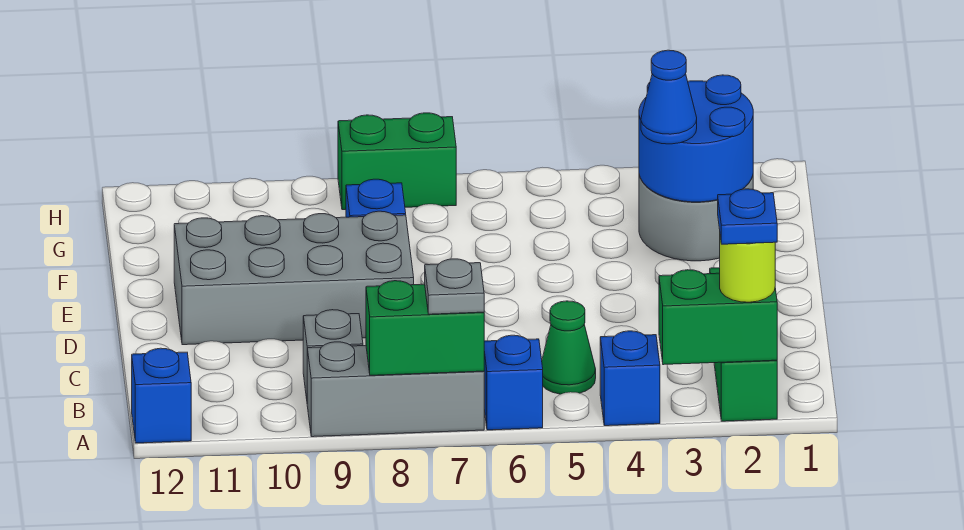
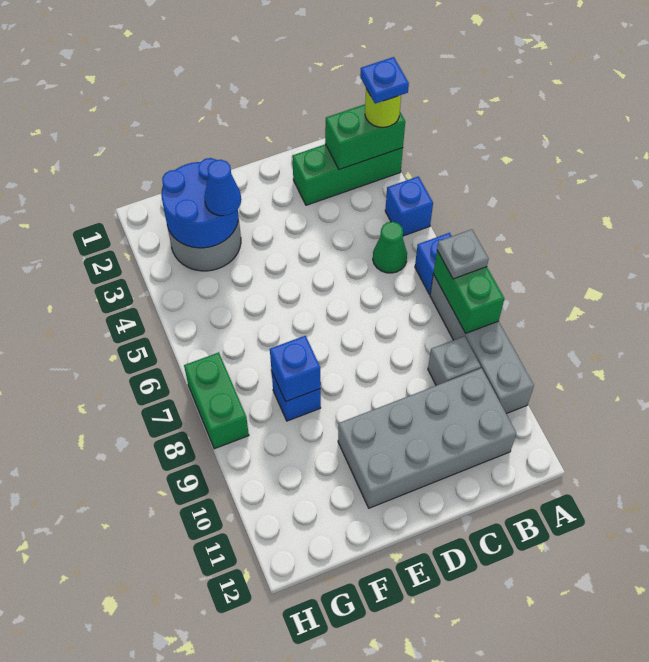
green 1x2 brick [659,270,777,365] -> green 1x2 brick turned to [325,104,405,169]
grey 1x3 brick [307,342,484,437] -> grey 1x4 brick [430,274,534,414]
blue 1x1 brick [132,348,191,443] -> blue 1x1 brick moved to [270,336,321,402]
grey 2x4 brick [174,211,414,345] -> grey 2x4 brick turned to [338,368,516,508]

